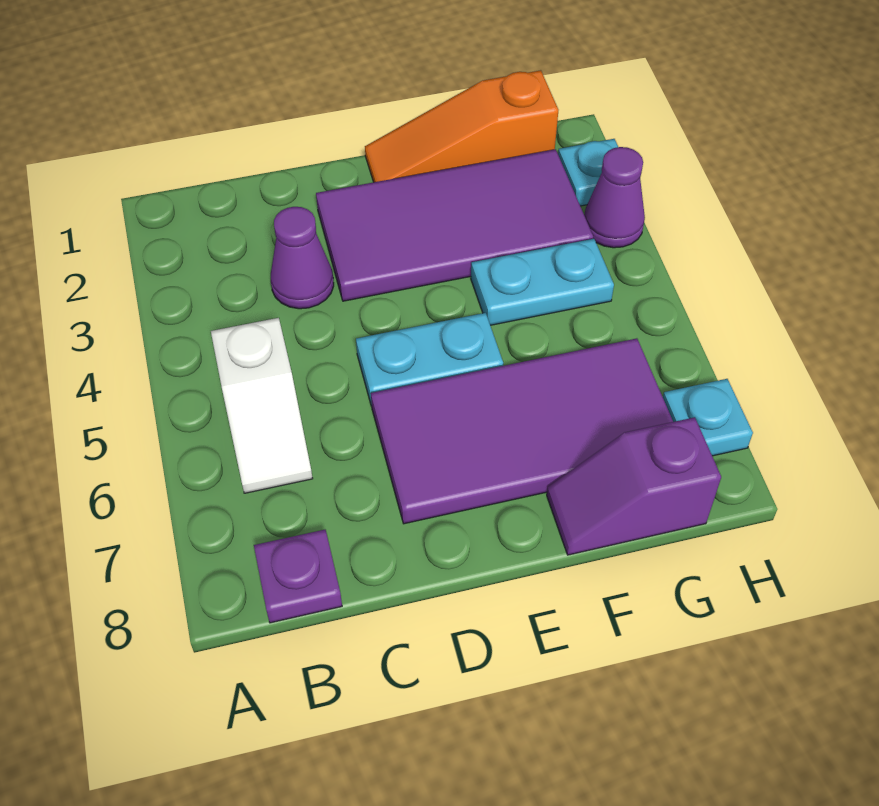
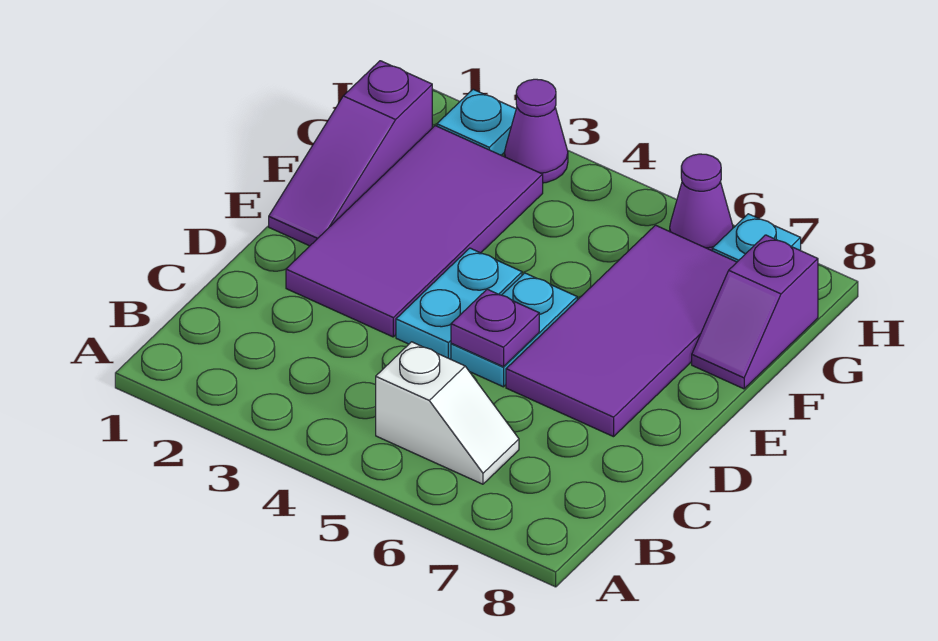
purple 1x1 plate [254,530,342,623] -> purple 1x1 plate moved to [451,289,539,367]
purple 1x1 cone [271,207,334,309] -> purple 1x1 cone moved to [670,154,733,251]
orange 1x3 slope [365,70,558,182] -> purple 1x3 slope [269,61,432,246]
cyan 1x2 plate [471,239,614,325] -> cyan 1x2 plate moved to [396,248,522,359]

